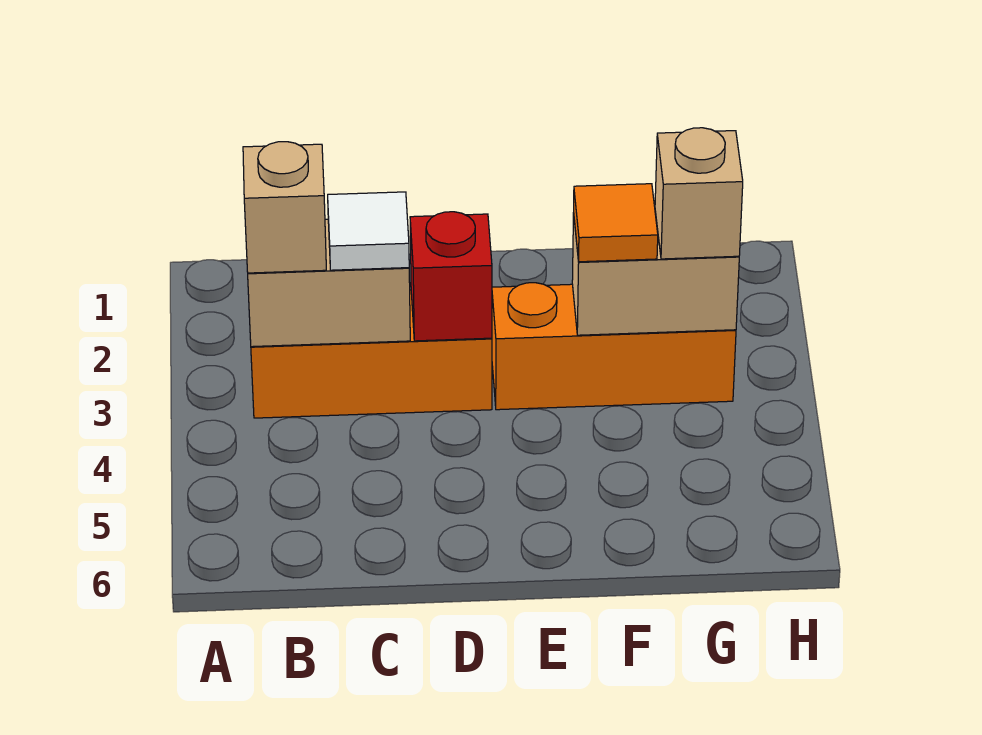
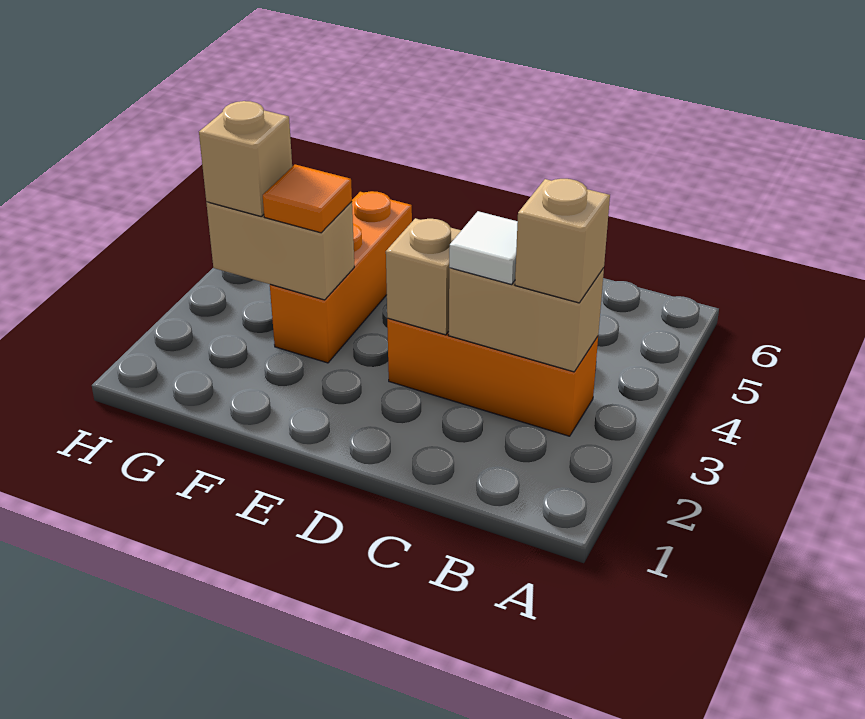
red 1x1 brick [410,212,492,341] -> tan 1x1 brick [386,218,461,335]
orange 1x3 brick [492,283,736,410] -> orange 1x3 brick turned to [270,191,412,363]

